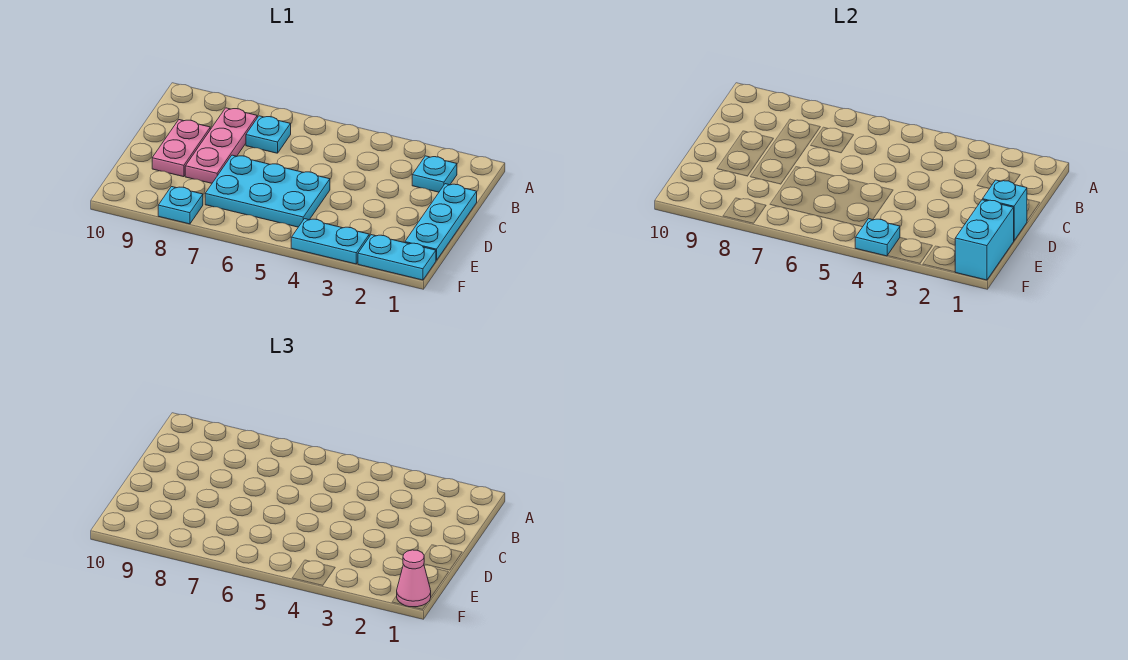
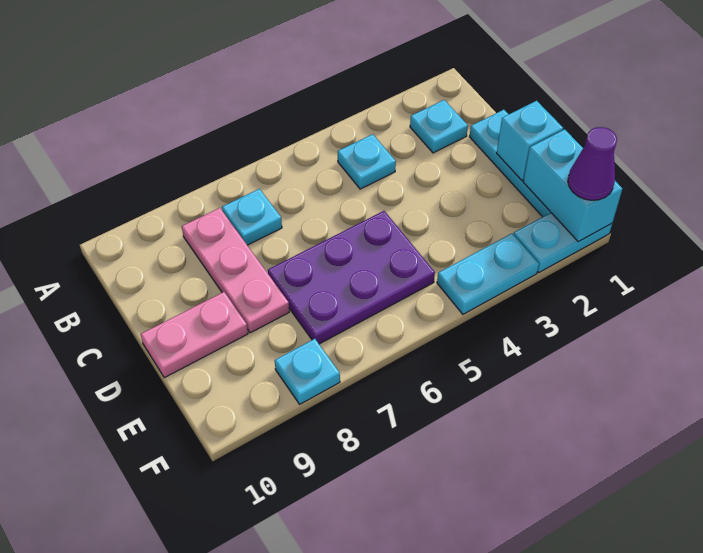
pink 1x2 plate [152,120,210,177] -> pink 1x2 plate turned to [141,292,248,378]
cyan 2x3 plate [205,155,330,227] -> purple 2x3 plate [268,211,435,344]
pink 1x1 cone [397,550,431,607] -> purple 1x1 cone [568,127,617,200]
cyan 1x1 plate [855,219,900,256] -> cyan 1x1 plate moved to [338,134,396,189]

